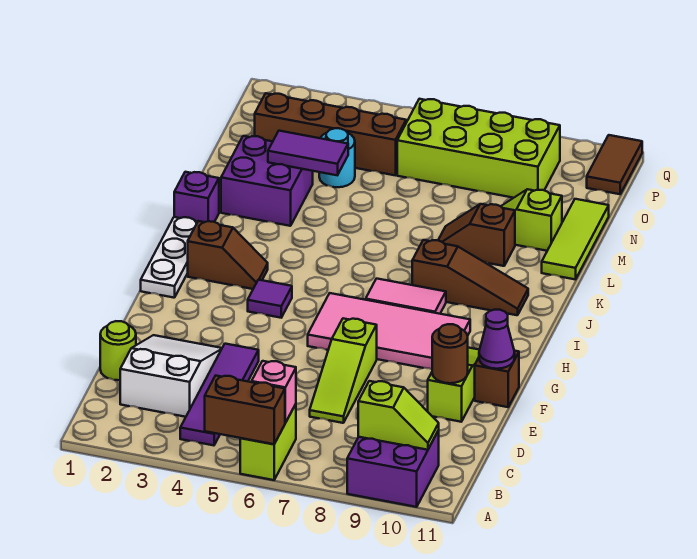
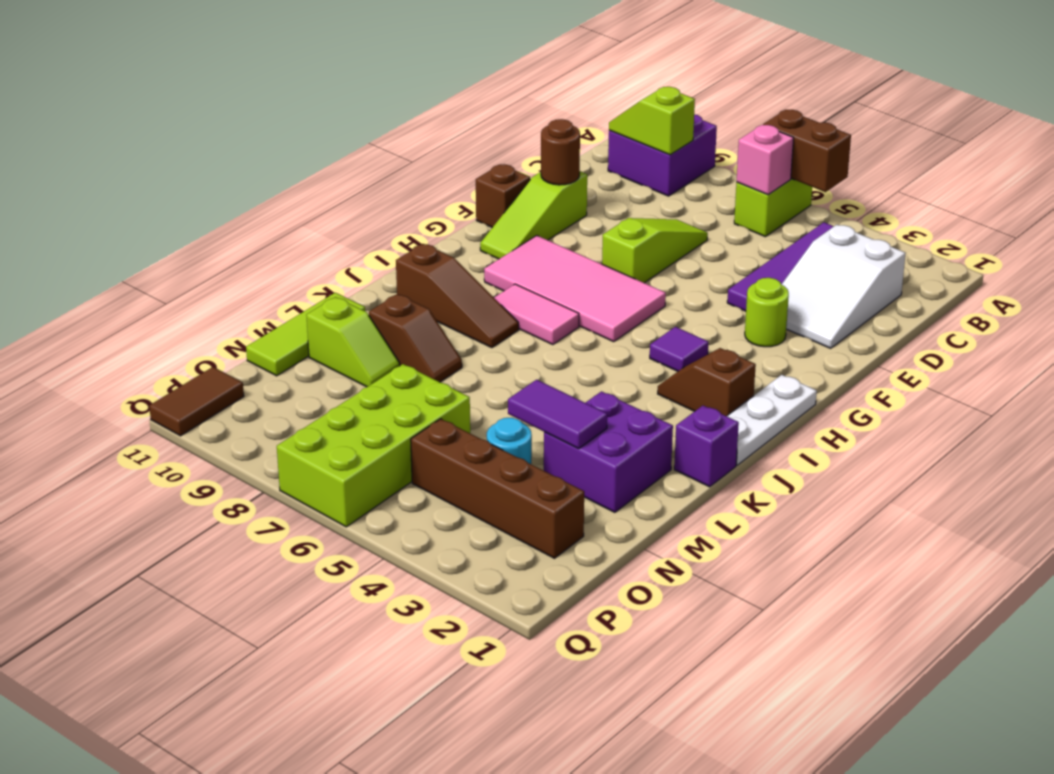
lime 1x1 round brick [100,321,136,380] -> lime 1x1 round brick moved to [745,278,789,347]
purple 1x1 cone [479,310,515,369] -> none
brown 1x3 slope [412,240,528,315] -> brown 1x3 slope turned to [396,244,519,348]
lime 2x4 brick [397,99,560,198] -> lime 2x4 brick turned to [277,364,470,527]

